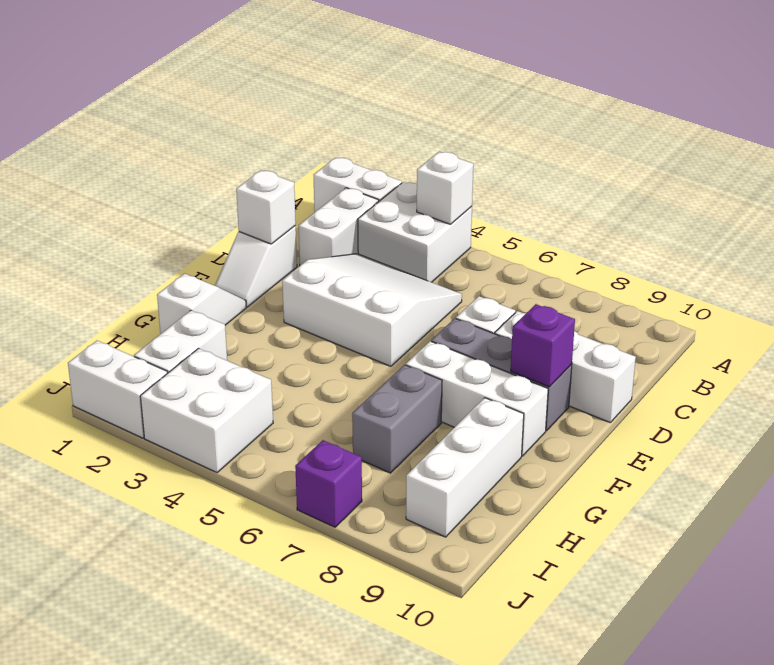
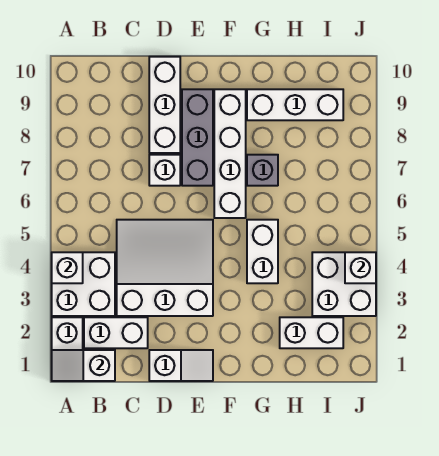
white 3x3 slope [282,254,462,366] -> white 3x3 slope turned to [117,220,213,316]
white 1x1 brick [236,170,296,244] -> white 1x1 brick moved to [345,252,376,283]
purple 1x1 brick [511,304,575,387] -> none
white 1x2 slope [157,274,246,334] -> white 1x2 slope moved to [52,350,115,381]
white 1x3 brick [406,341,548,456] -> white 1x4 brick [214,89,246,218]
grey 1x2 brick [352,365,442,473] -> grey 1x1 brick [247,155,278,186]
white 1x2 brick [68,341,167,438] -> white 1x2 brick moved to [247,220,278,283]
purple 1x1 brick [295,440,362,527] -> none

